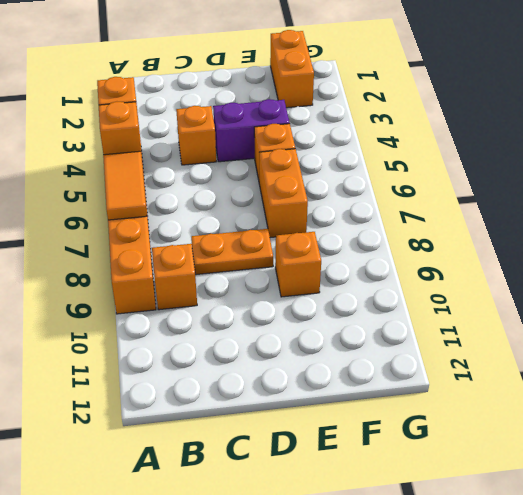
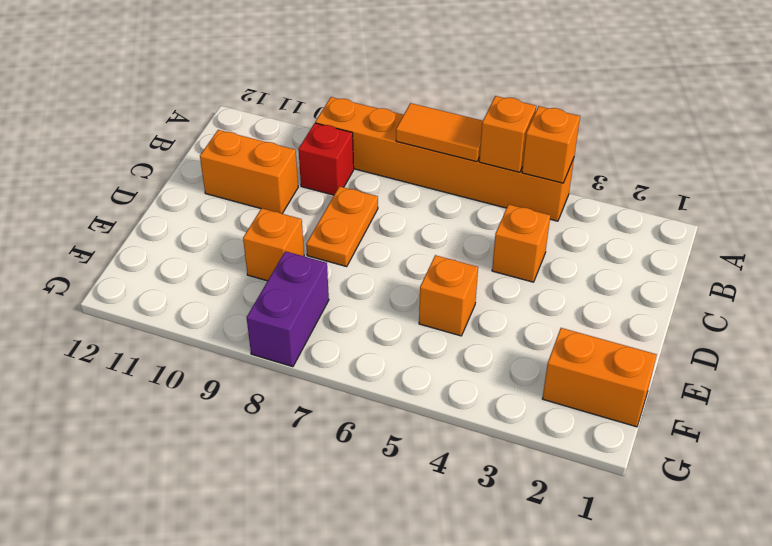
orange 1x1 brick [152,244,197,310] -> red 1x1 brick [298,123,354,195]
purple 1x2 brick [213,99,290,162] -> purple 1x2 brick moved to [247,251,329,367]
orange 1x2 brick [259,149,308,238] -> orange 1x2 brick moved to [200,130,298,214]

